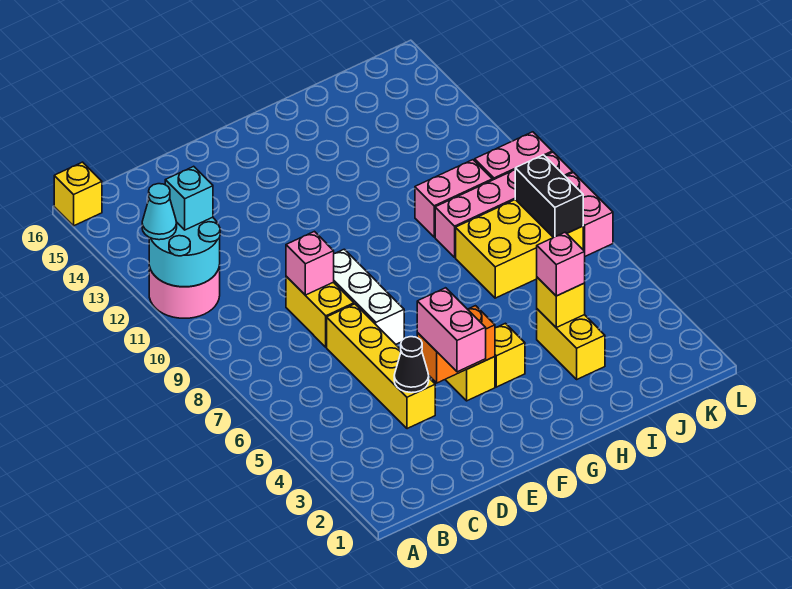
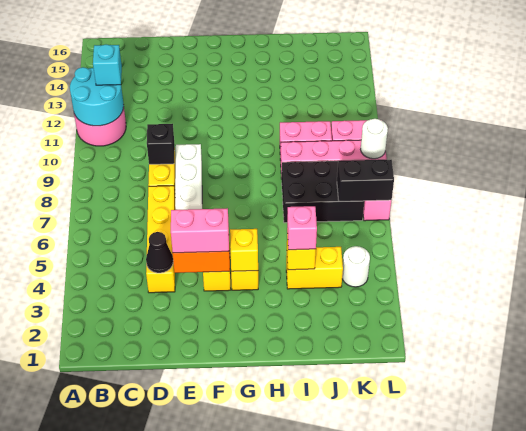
cyan 1x1 cone [142,184,177,240] -> none
yellow 1x1 brick [54,162,102,226] -> yellow 1x1 brick moved to [230,229,258,271]
pink 1x1 brick [286,231,334,295] -> black 1x1 brick [147,124,175,164]
pink 1x2 brick [417,288,486,372] -> pink 1x2 brick turned to [171,208,229,253]
yellow 1x2 brick [537,309,605,379] -> yellow 1x2 brick turned to [286,247,343,289]
yellow 2x3 brick [456,200,583,298] -> black 2x3 brick [282,161,364,223]
none -> white 1x1 round brick [342,246,370,287]
black 1x2 brick [515,155,583,238] -> black 1x2 brick turned to [337,160,394,201]
none -> white 1x1 round brick [361,119,388,159]

